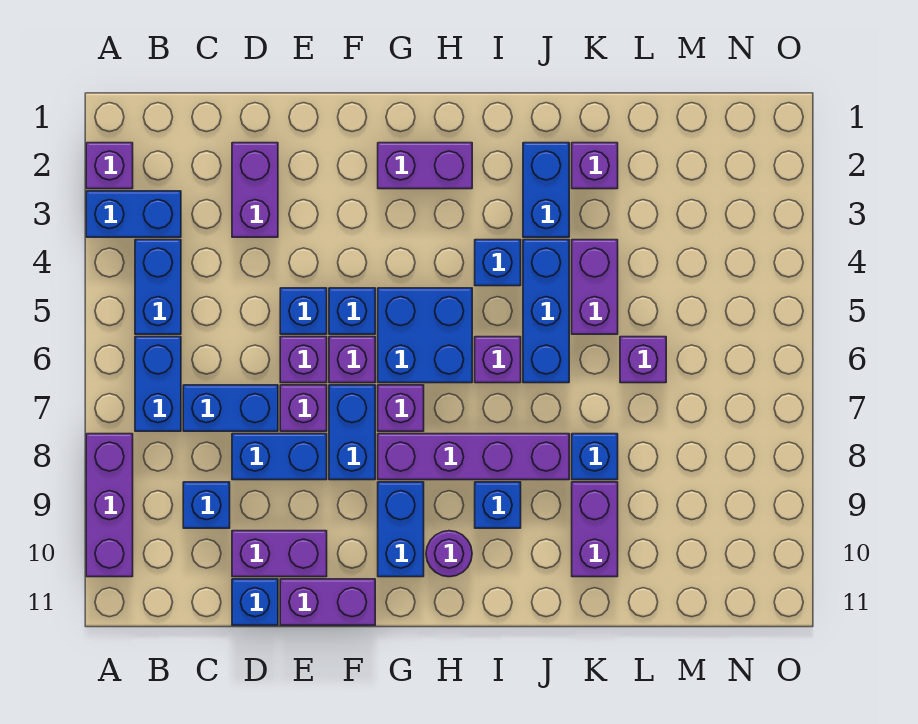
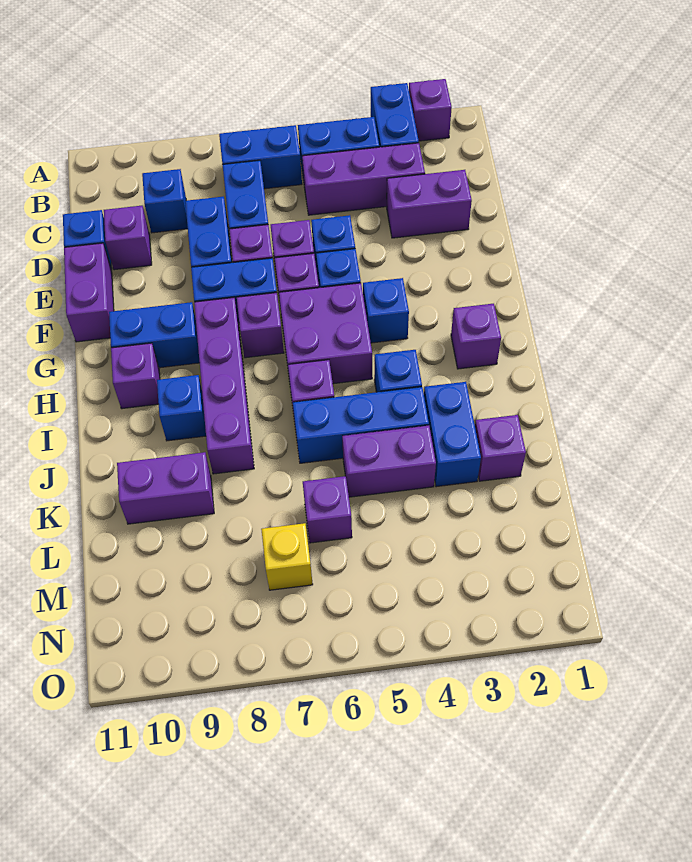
purple 1x3 brick [86,434,133,577] -> purple 1x3 brick moved to [302,143,425,215]
purple 1x2 brick [232,531,327,577] -> purple 1x1 brick [104,206,152,270]
purple 1x2 brick [378,143,472,189] -> purple 1x1 brick [451,304,501,369]
blue 2x2 brick [378,288,472,383] -> purple 2x2 brick [279,283,372,384]
purple 1x1 round brick [426,531,472,577] -> purple 1x1 brick [111,343,160,409]
blue 1x2 brick [523,143,569,237] -> blue 1x2 brick turned to [424,382,481,487]
blue 1x1 brick [572,434,618,480] -> blue 1x1 brick moved to [363,278,409,343]
none -> yellow 1x1 brick [261,523,313,590]

